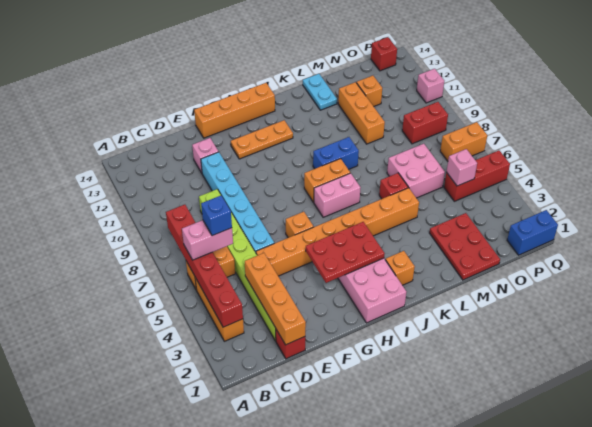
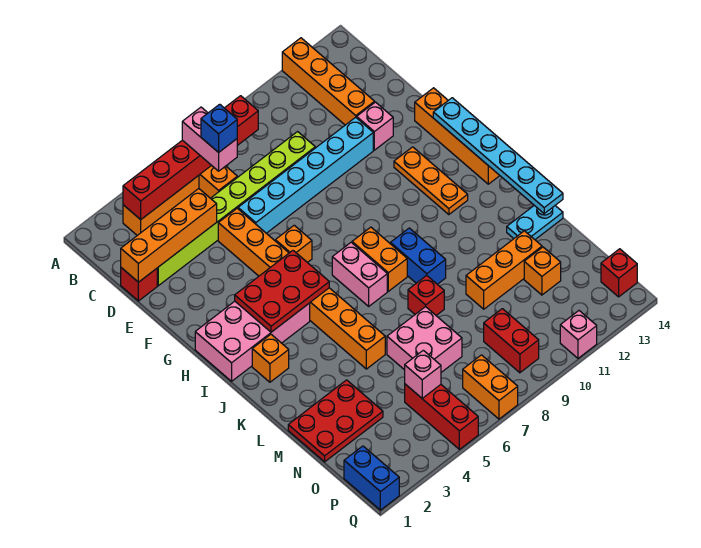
none -> orange 1x4 brick [282,38,375,125]
red 2x3 plate [306,222,385,283] -> red 2x3 plate turned to [235,251,329,332]
none -> cyan 1x6 plate [433,98,563,214]
red 1x1 brick [379,173,408,199] -> red 1x1 brick moved to [408,276,444,315]

